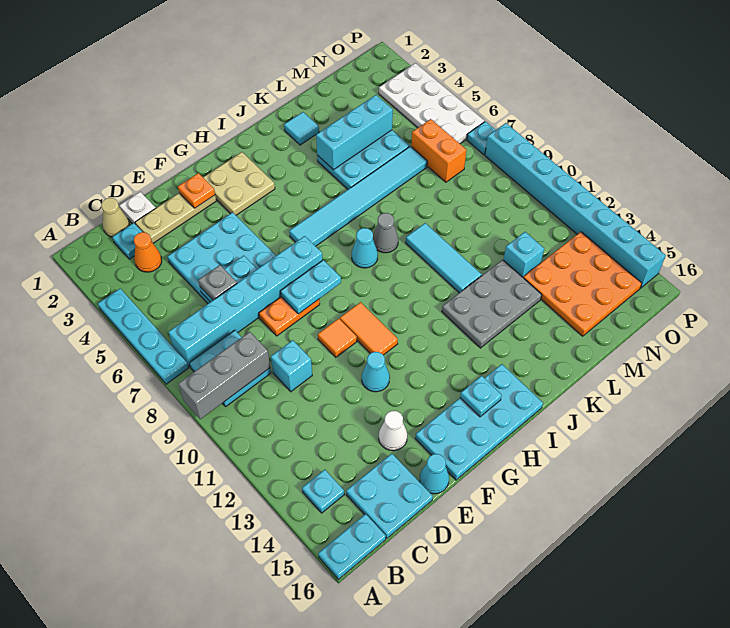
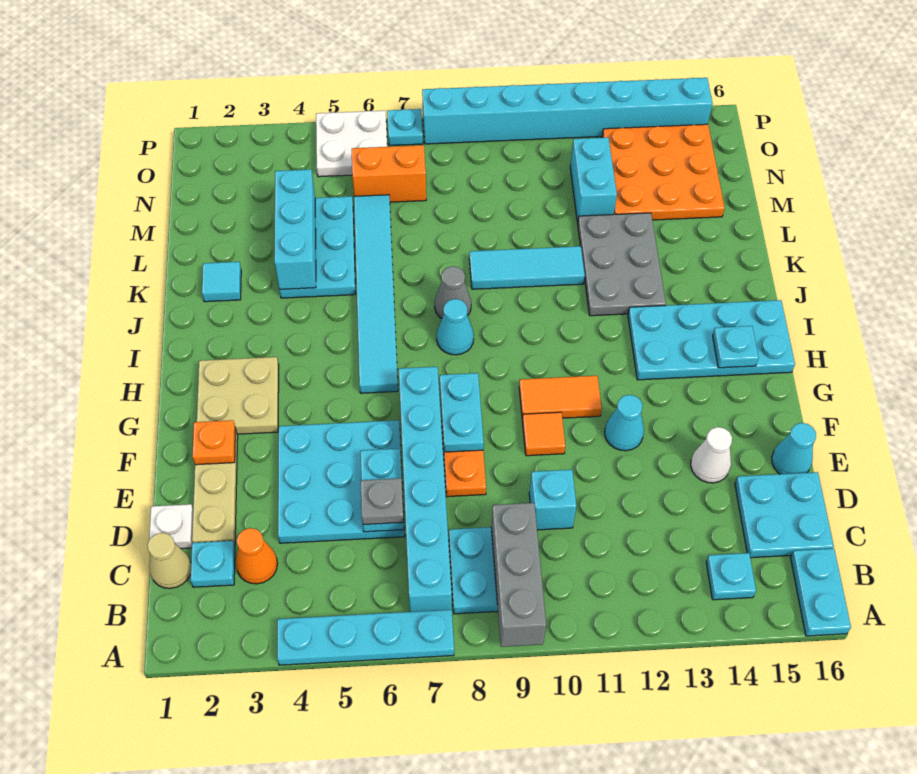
cyan 2x4 plate [415,364,543,480] -> cyan 2x4 plate turned to [628,300,795,380]
cyan 1x1 brick [504,232,544,277] -> cyan 1x2 brick [570,137,617,223]
white 2x4 plate [379,63,484,144] -> white 2x2 plate [316,111,387,177]

